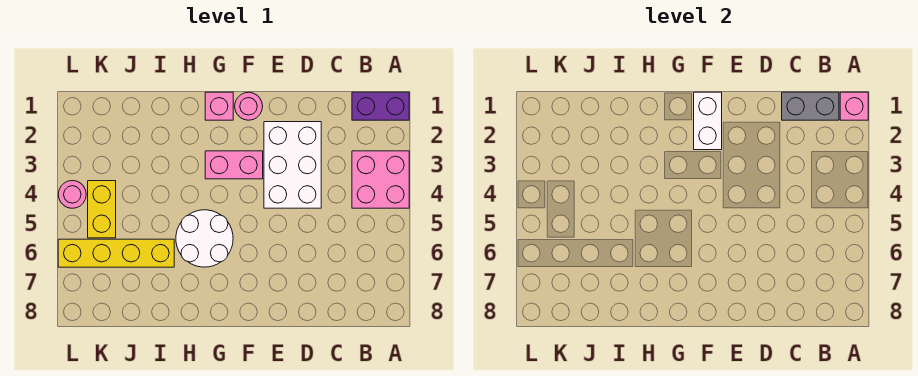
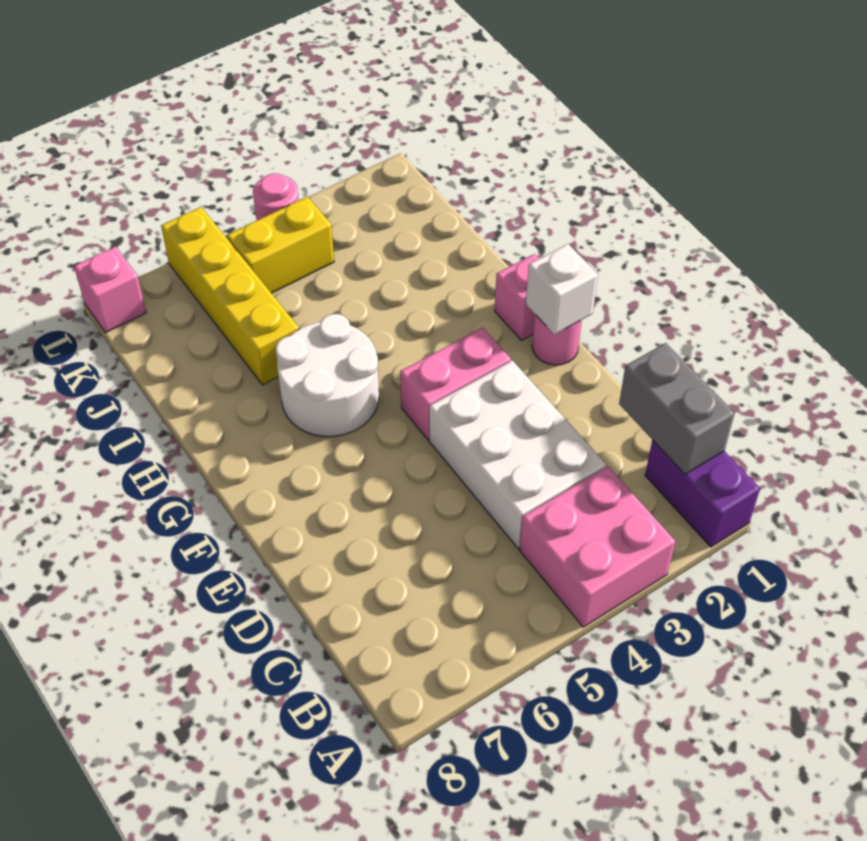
pink 1x1 brick [840,92,868,120] -> pink 1x1 brick moved to [74,246,146,333]
white 2x3 brick [264,122,321,208] -> white 2x3 brick turned to [429,361,606,548]
white 1x2 brick [694,92,722,150] -> white 1x1 brick [526,244,598,335]
pink 1x2 brick [205,151,263,179] -> pink 1x2 brick turned to [400,328,511,440]

